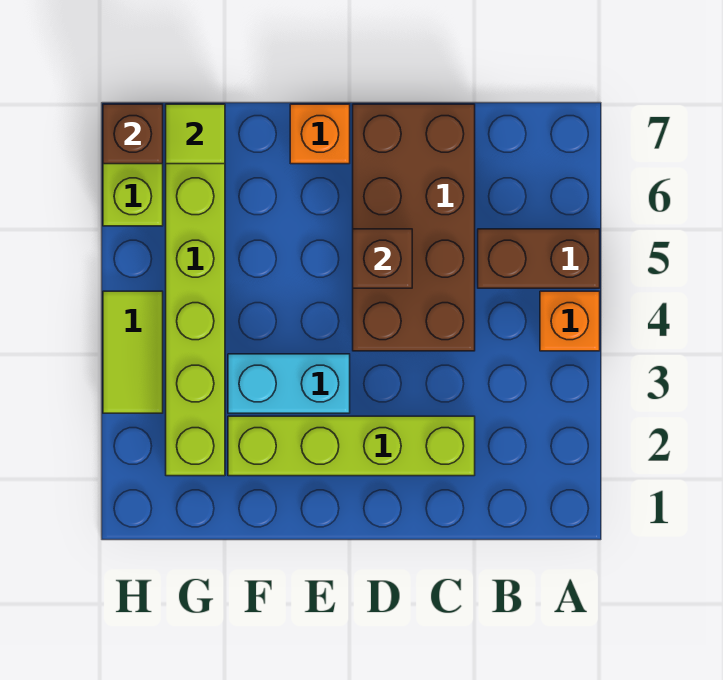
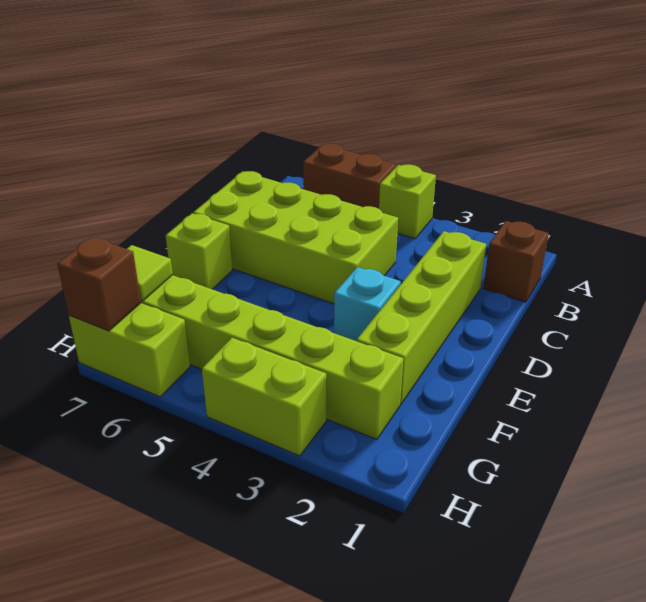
orange 1x1 brick [540,291,600,351] -> lime 1x1 brick [379,165,436,239]
brown 1x2 brick [478,229,600,288] -> brown 1x2 brick turned to [303,144,396,209]
brown 2x4 brick [353,104,475,351] -> lime 2x4 brick [193,171,398,304]
brown 1x1 brick [353,229,412,288] -> brown 1x1 brick moved to [483,221,549,302]
cyan 1x2 brick [228,354,350,413] -> cyan 1x1 brick [334,267,401,341]
orange 1x1 brick [290,104,350,164] -> lime 1x1 brick [166,213,232,289]
lime 1x2 tile [103,291,163,413] -> lime 1x2 brick [202,338,326,456]

